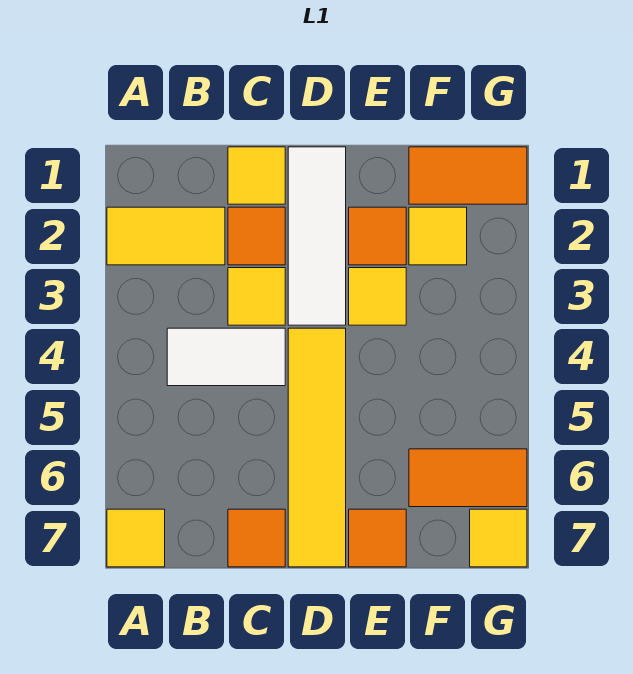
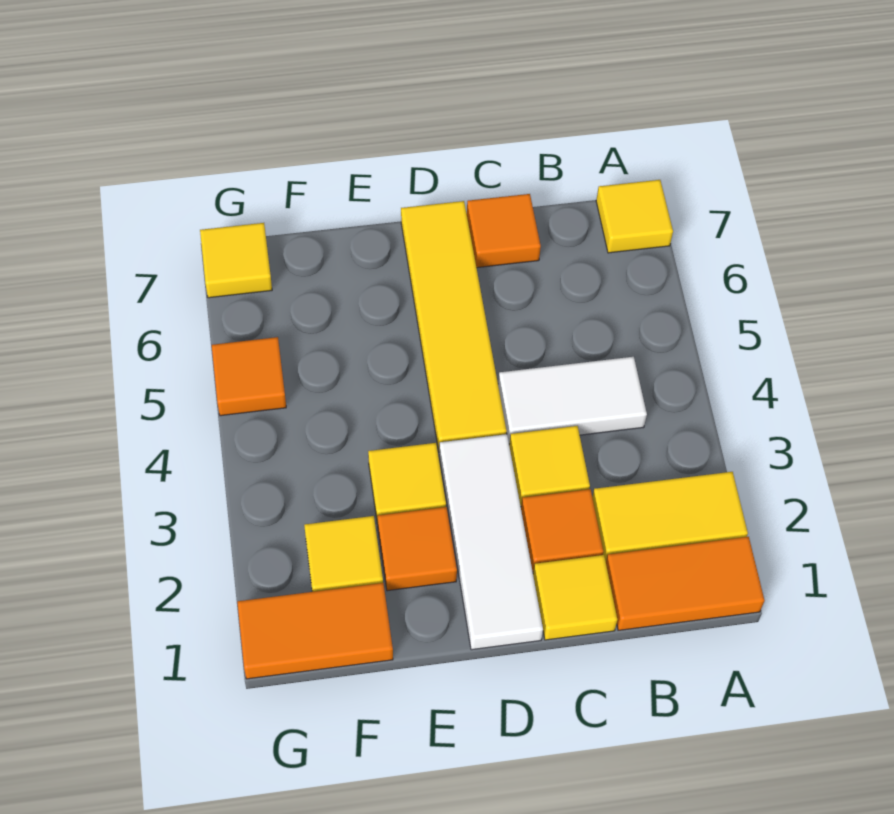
orange 1x1 tile [349,509,406,567] -> orange 1x1 tile moved to [212,337,286,416]
orange 1x2 tile [409,449,527,507] -> orange 1x2 tile moved to [606,537,765,630]

